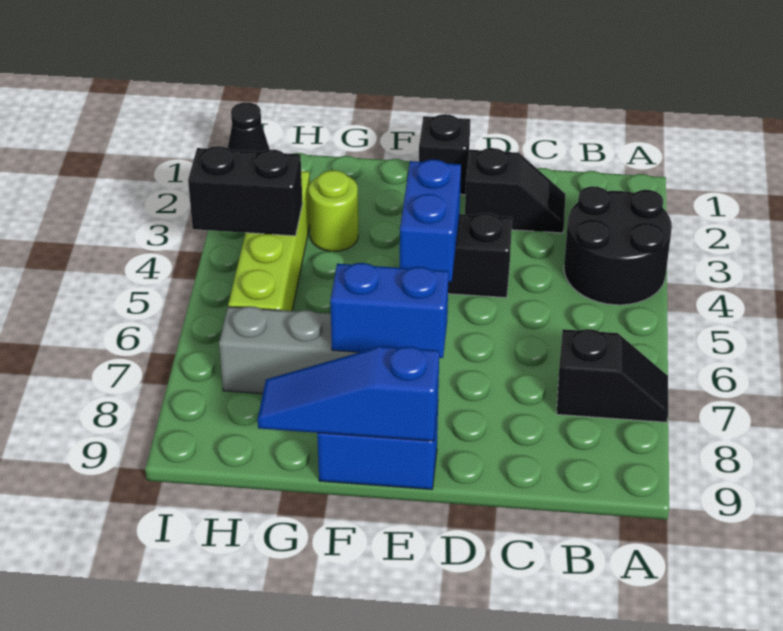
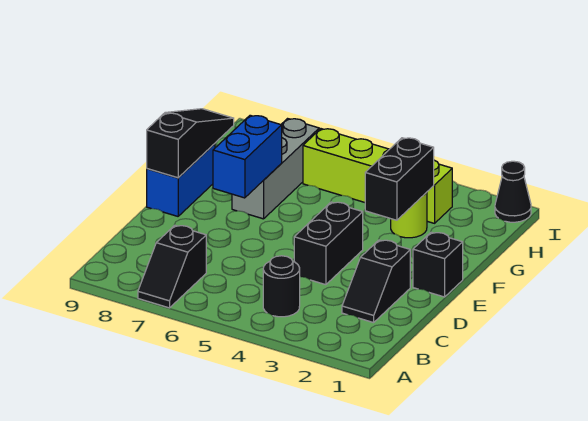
black 2x2 round brick [564,186,672,305] -> black 1x1 round brick [263,256,300,317]
blue 1x2 brick [400,159,461,282] -> none
blue 1x3 slope [258,346,439,441] -> black 1x3 slope [147,109,234,178]
black 1x2 brick [188,146,303,236] -> black 1x2 brick moved to [365,138,434,220]

